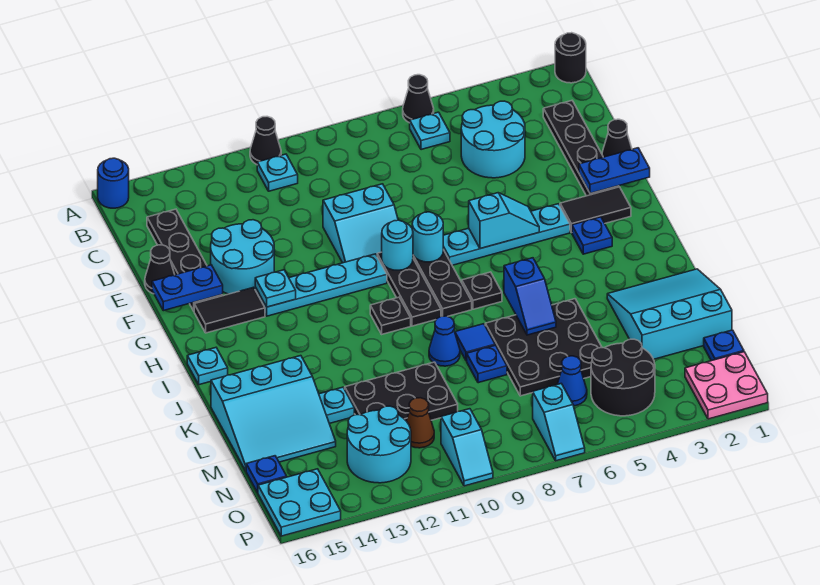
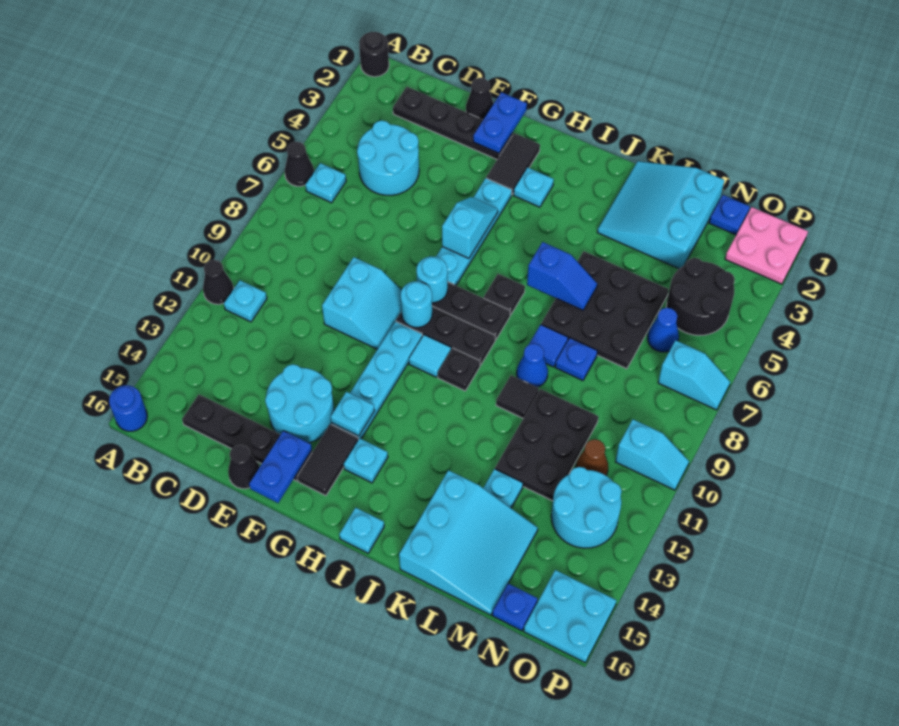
blue 1x1 plate [572,217,612,254] -> cyan 1x1 plate [514,168,554,207]
none -> cyan 1x1 tile [409,335,451,377]
none -> cyan 1x1 plate [344,438,388,483]
none -> black 1x1 tile [496,375,539,418]

